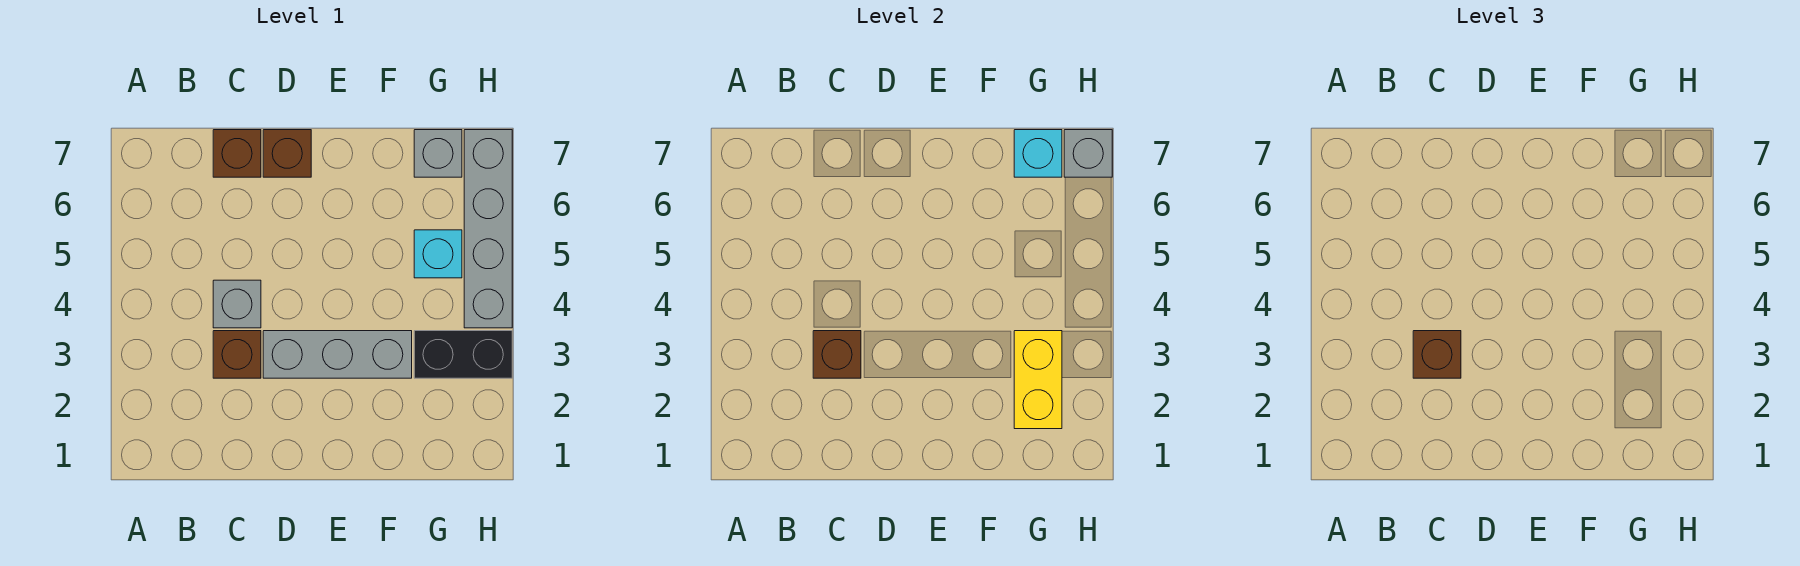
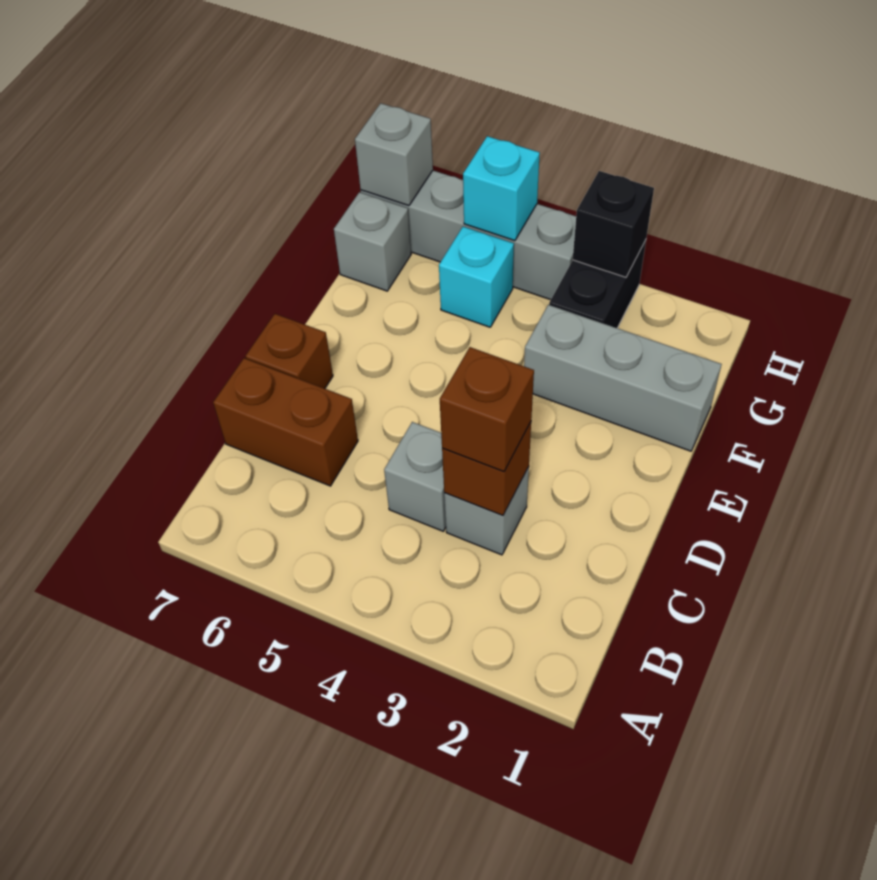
brown 1x1 brick [213,331,261,378] -> grey 1x1 brick [444,467,529,555]
brown 1x1 brick [213,130,261,177] -> brown 1x2 brick [213,358,358,486]
grey 1x3 brick [263,331,412,378] -> grey 1x3 brick turned to [524,305,722,451]
yellow 1x2 brick [1014,331,1062,429] -> none
cyan 1x1 brick [1014,130,1062,177] -> cyan 1x1 brick moved to [463,136,540,241]
none -> black 1x1 brick [573,171,654,277]

